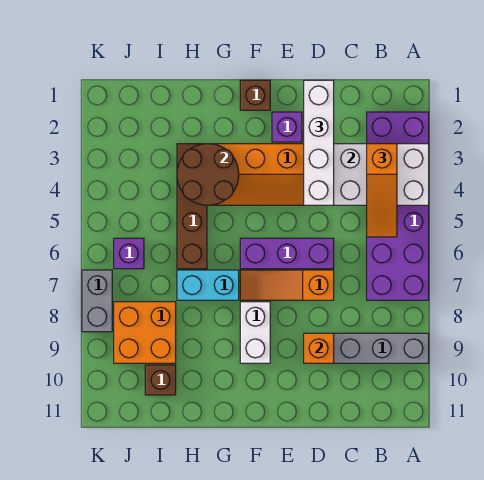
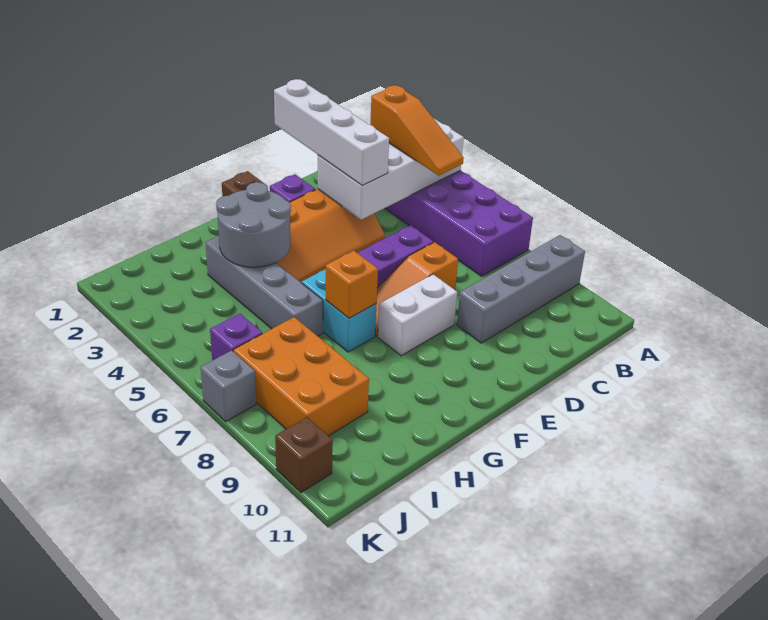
orange 1x1 brick [304,333,334,363] -> orange 1x1 brick moved to [326,251,378,318]
white 1x2 brick [240,302,270,363] -> white 1x2 brick turned to [378,274,457,356]
brown 2x2 round brick [177,144,239,205] -> grey 2x2 round brick [216,182,291,267]
cyan 1x2 brick [177,270,239,300] -> cyan 1x2 brick turned to [302,269,376,352]
brown 1x4 brick [177,144,207,269] -> grey 1x4 brick [206,236,323,336]
orange 2x2 brick [114,302,176,363] -> orange 2x3 brick [233,317,369,436]
brown 1x1 brick [145,365,176,395] -> brown 1x1 brick moved to [275,417,333,493]
grey 1x2 brick [82,270,112,332] -> grey 1x1 brick [201,350,256,421]

